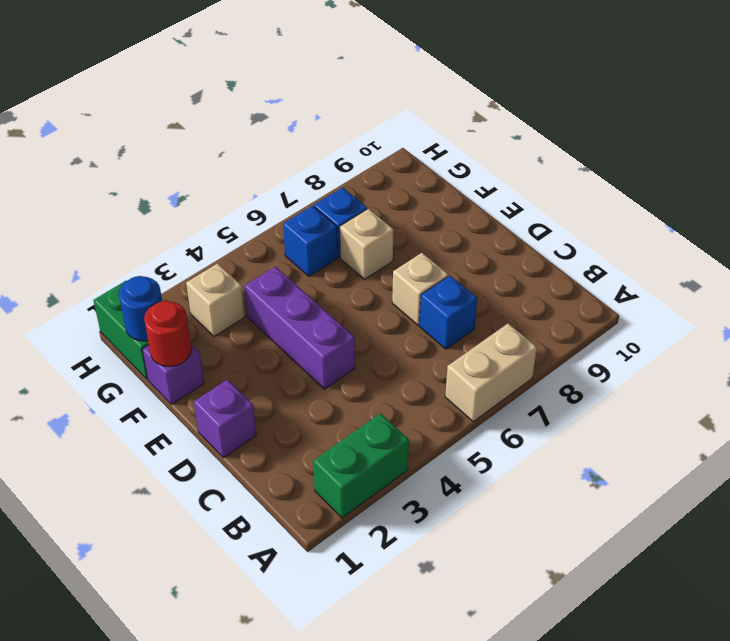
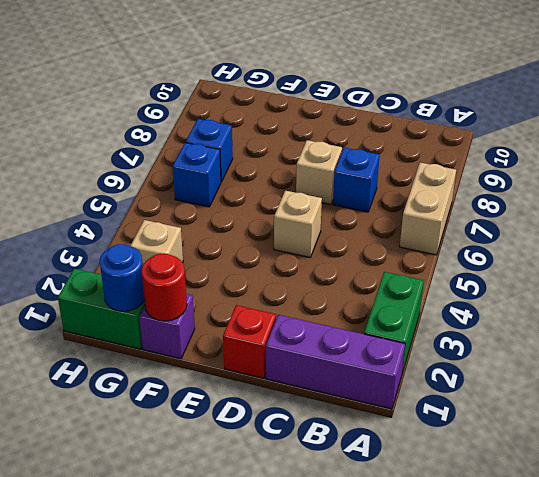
purple 1x1 brick [194,380,256,458] -> red 1x1 brick [223,305,276,378]
purple 1x3 brick [245,266,355,389] -> purple 1x3 brick moved to [266,315,405,409]
tan 1x1 brick [340,209,394,279] -> tan 1x1 brick moved to [274,191,322,257]

